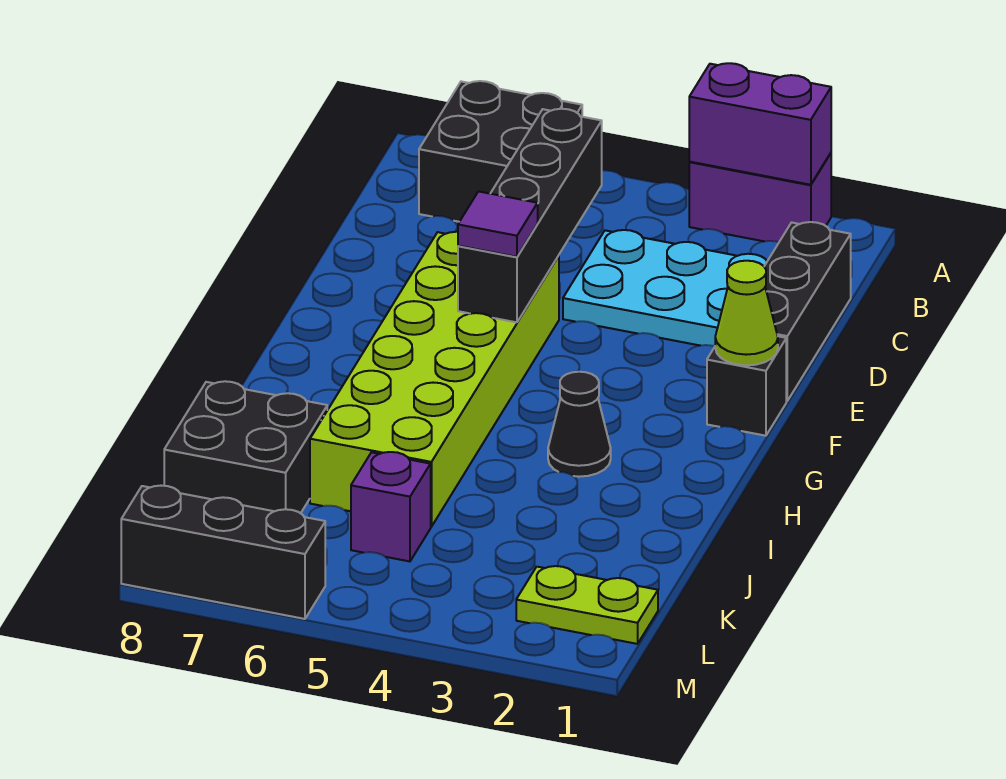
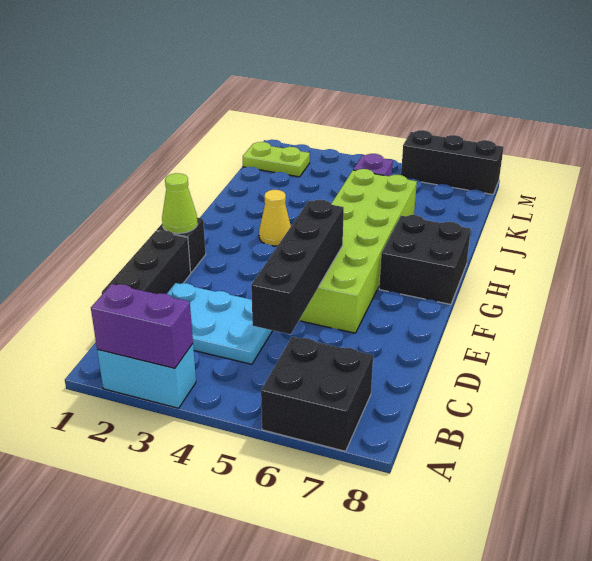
purple 1x2 brick [689,153,831,242] -> cyan 1x2 brick [97,344,196,408]
purple 1x1 tile [458,191,538,257] -> none
black 1x1 cone [548,372,611,477] -> yellow 1x1 cone [259,190,291,246]
black 2x2 brick [164,381,327,513] -> black 2x2 brick moved to [379,215,471,304]

